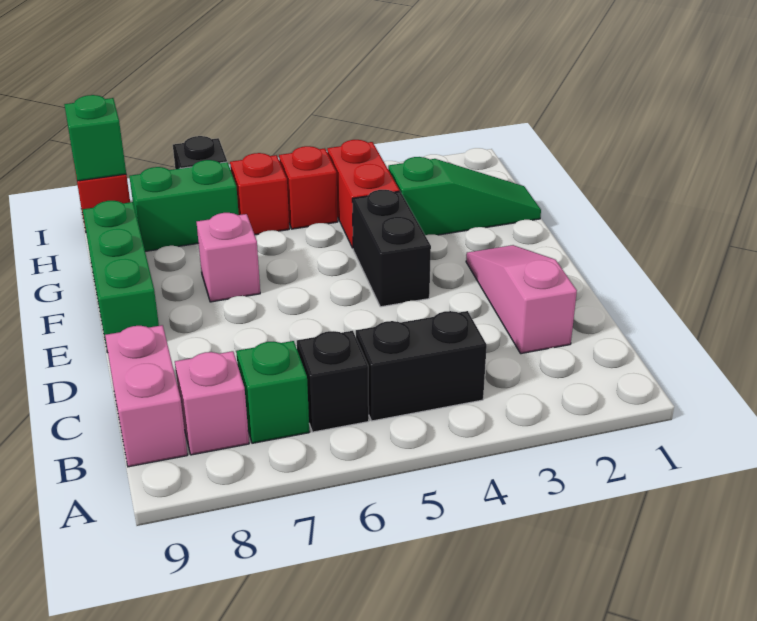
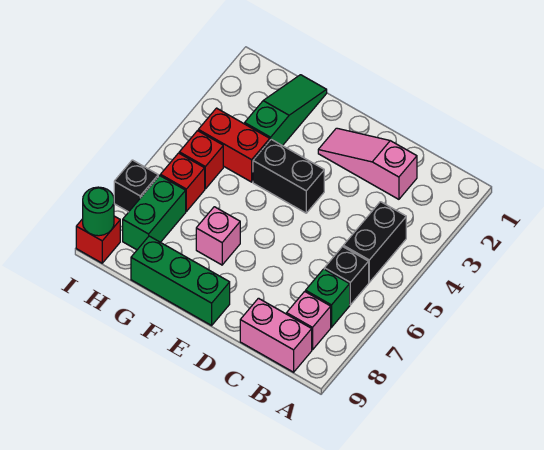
green 1x1 brick [64,95,126,181] -> green 1x1 round brick [83,187,114,236]

